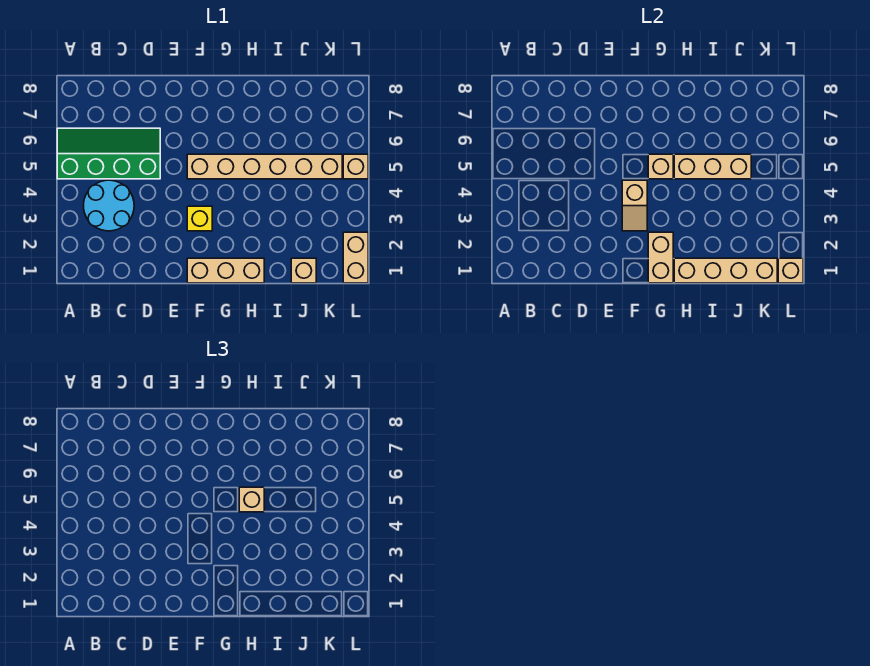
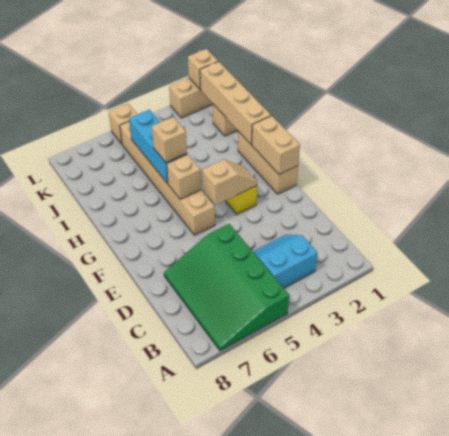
green 2x4 slope [57,128,160,179] -> green 3x4 slope [164,224,289,351]
cyan 2x2 round brick [83,180,134,231] -> cyan 2x2 slope [253,235,317,288]
tan 1x2 brick [648,232,673,283] -> tan 1x2 brick turned to [252,116,300,174]
tan 1x3 brick [674,154,751,179] -> cyan 1x3 brick [129,110,187,183]

